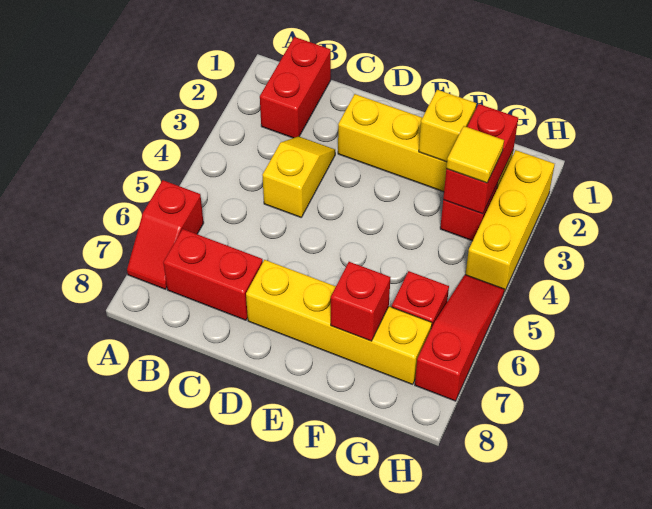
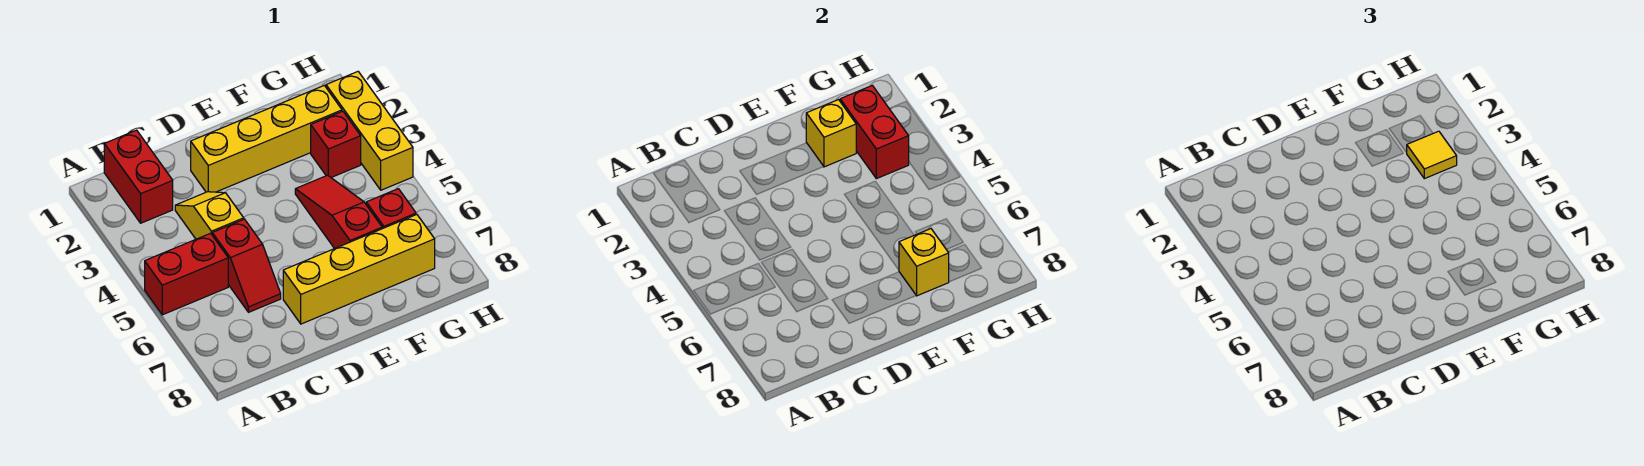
red 1x2 slope [127,180,204,289] -> red 1x2 slope moved to [212,219,281,312]
red 1x2 brick [163,229,263,320] -> red 1x2 brick moved to [145,233,228,315]
red 1x1 brick [331,262,390,341] -> yellow 1x1 brick [899,229,949,296]
red 1x3 slope [415,275,505,401] -> red 1x3 slope moved to [295,175,382,249]

